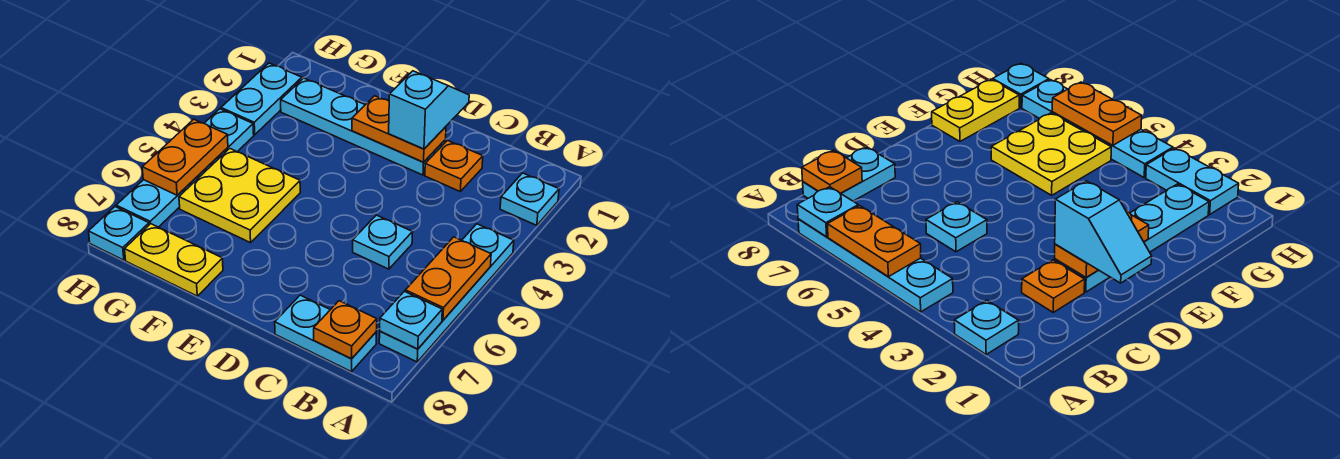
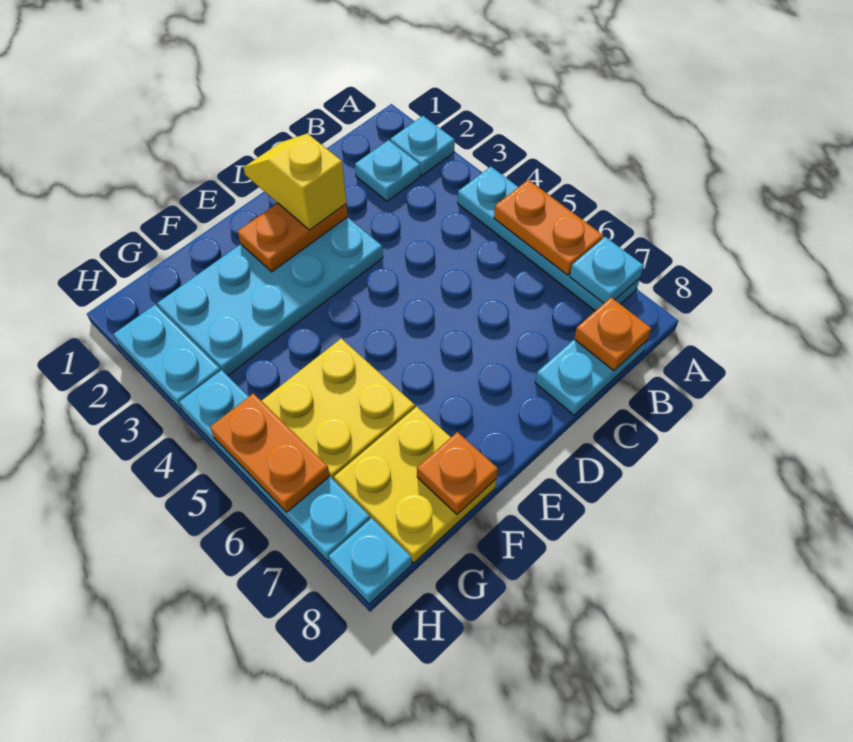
orange 1x1 plate [425,141,483,191] -> orange 1x1 plate moved to [417,432,498,514]
cyan 1x1 plate [353,215,412,269] -> cyan 1x1 plate moved to [355,140,420,201]
cyan 1x2 slope [389,71,469,149] -> yellow 1x2 slope [244,133,346,230]
cyan 1x4 plate [281,78,446,175] -> cyan 2x4 plate [157,217,383,376]
yellow 1x2 plate [125,224,223,296] -> yellow 2x2 plate [334,407,497,563]

